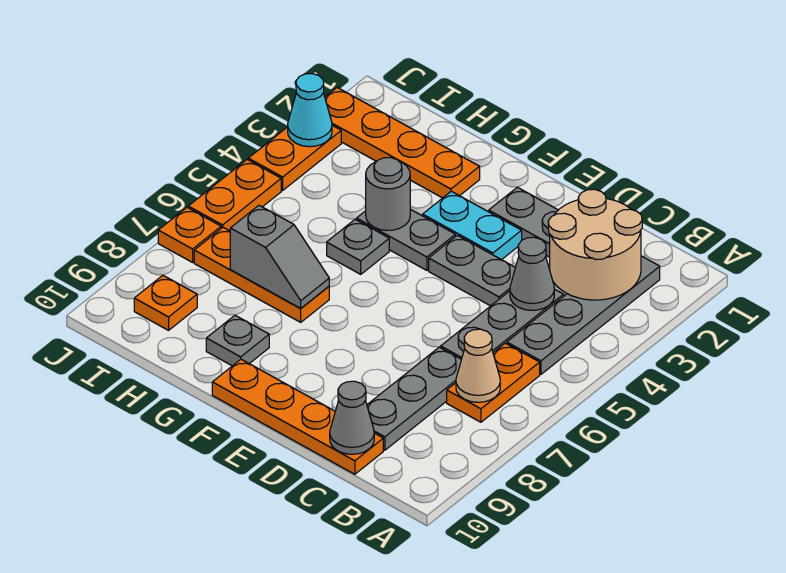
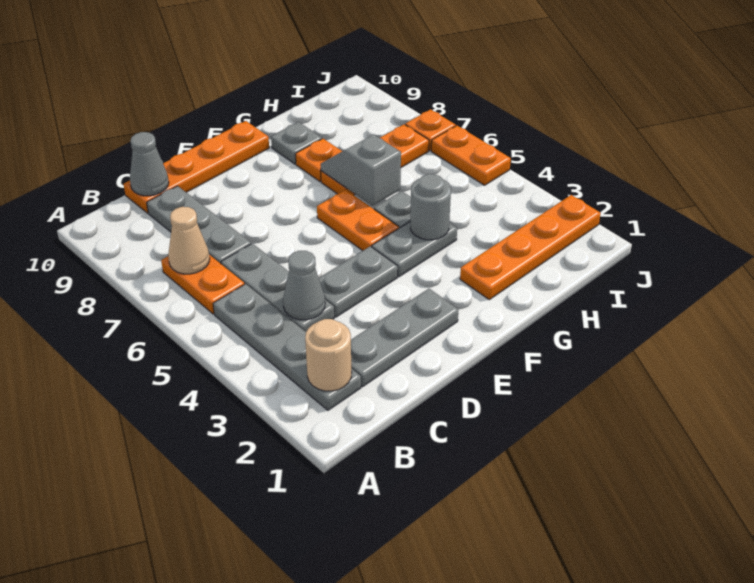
tan 2x2 round brick [548,189,642,300] -> tan 1x1 round brick [305,319,352,391]
cyan 1x2 plate [423,191,522,260] -> none
grey 1x2 slope [230,205,329,308] -> grey 1x2 slope turned to [321,135,401,206]
orange 1x1 plate [134,275,197,330] -> orange 1x1 plate moved to [296,139,342,182]
orange 1x2 plate [248,125,341,190] -> orange 1x2 plate moved to [317,190,399,251]
cyan 1x1 cone [288,74,332,147] -> none

